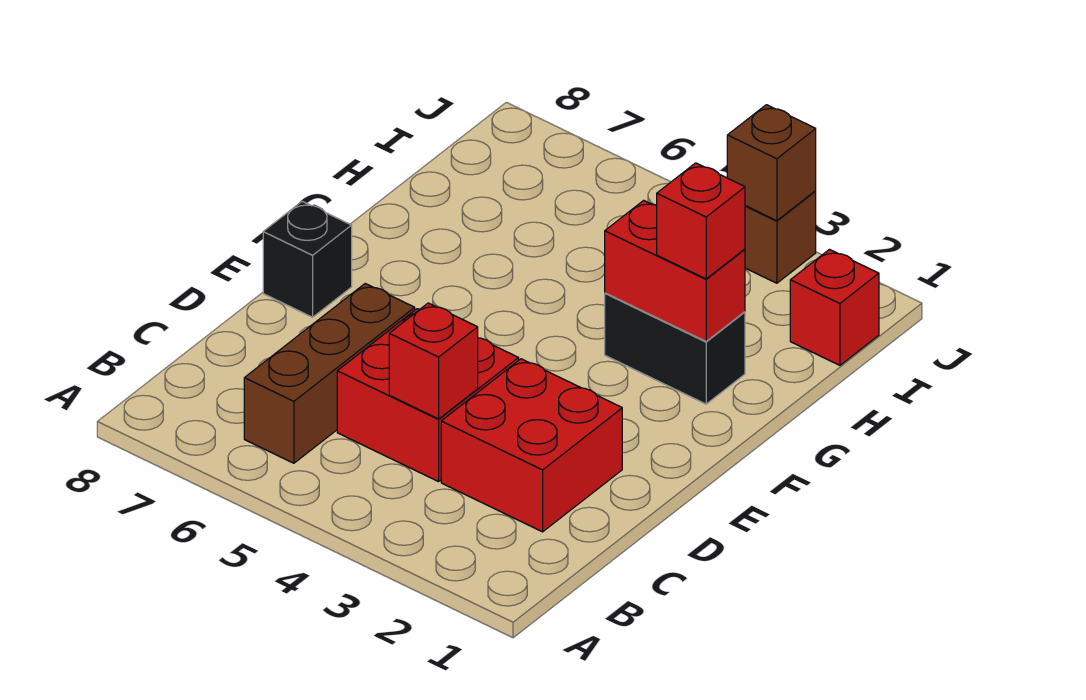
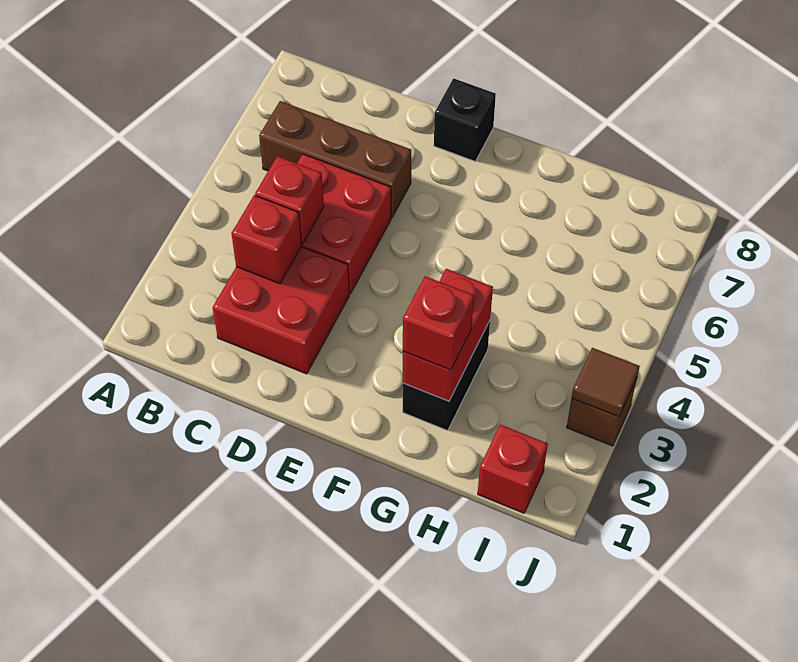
none -> red 1x1 brick [231,195,302,284]
brown 1x1 brick [727,105,816,221] -> brown 1x1 tile [572,348,640,417]

